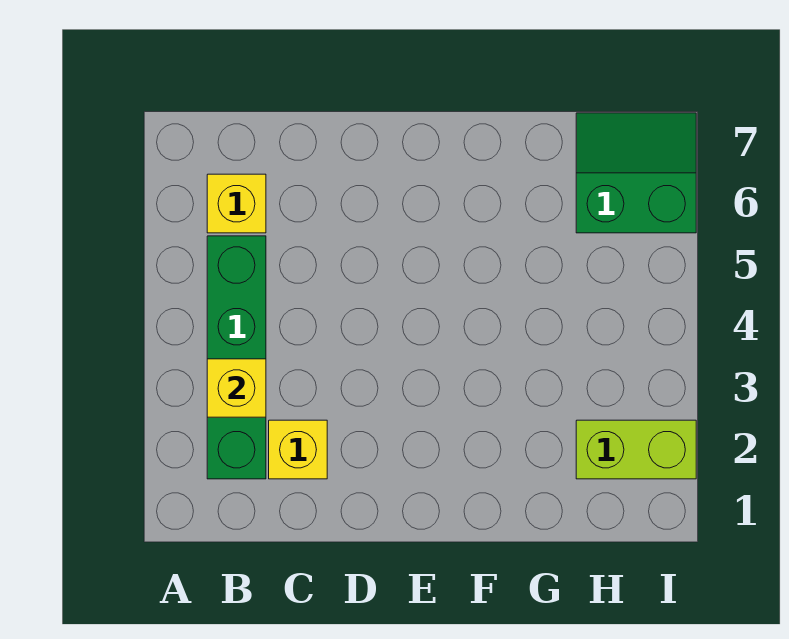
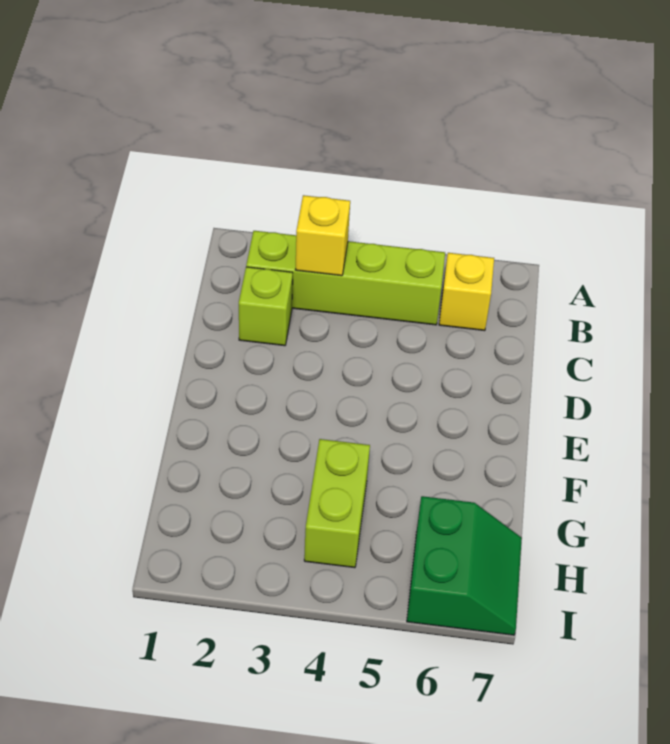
green 1x4 brick [207,236,266,479] -> lime 1x4 brick [246,231,445,325]
yellow 1x1 brick [269,420,327,479] -> lime 1x1 brick [239,267,293,346]
lime 1x2 brick [576,420,696,479] -> lime 1x2 brick moved to [304,439,370,568]

